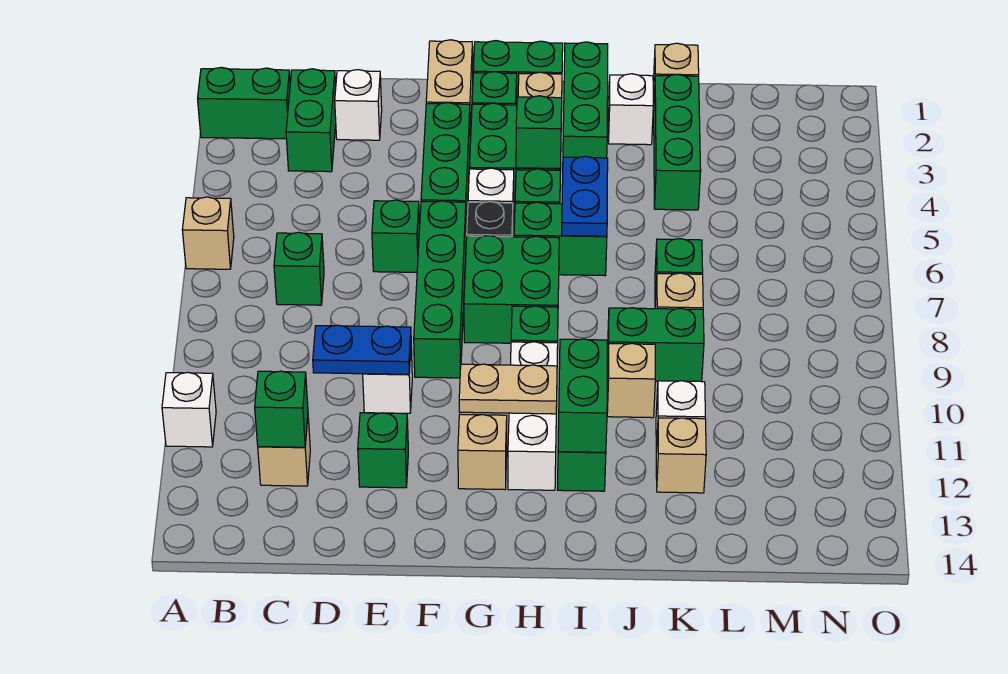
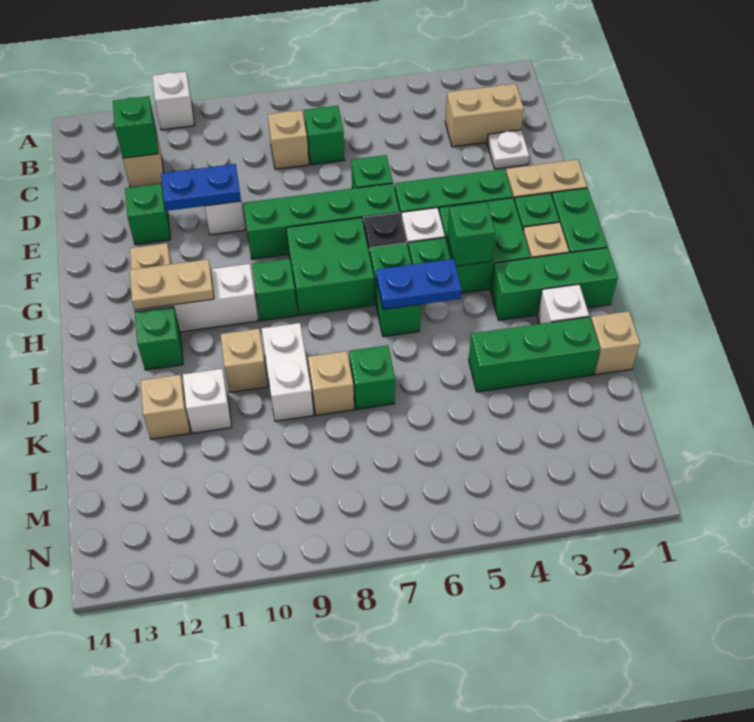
green 1x2 brick [198,67,290,139] -> none
tan 1x1 brick [182,197,234,269] -> tan 1x1 brick moved to [268,110,309,169]
green 1x2 brick [286,69,336,172] -> tan 1x2 brick [445,84,524,147]
white 1x1 brick [335,70,382,140] -> white 1x1 plate [487,130,529,169]
blue 1x2 plate [313,325,411,374] -> blue 1x2 plate turned to [161,164,241,211]
tan 1x2 plate [459,364,557,414] -> tan 1x2 plate turned to [130,259,214,310]
green 1x2 brick [558,339,607,452] -> none
green 1x2 brick [608,308,704,382] -> white 1x2 brick [262,323,314,421]

